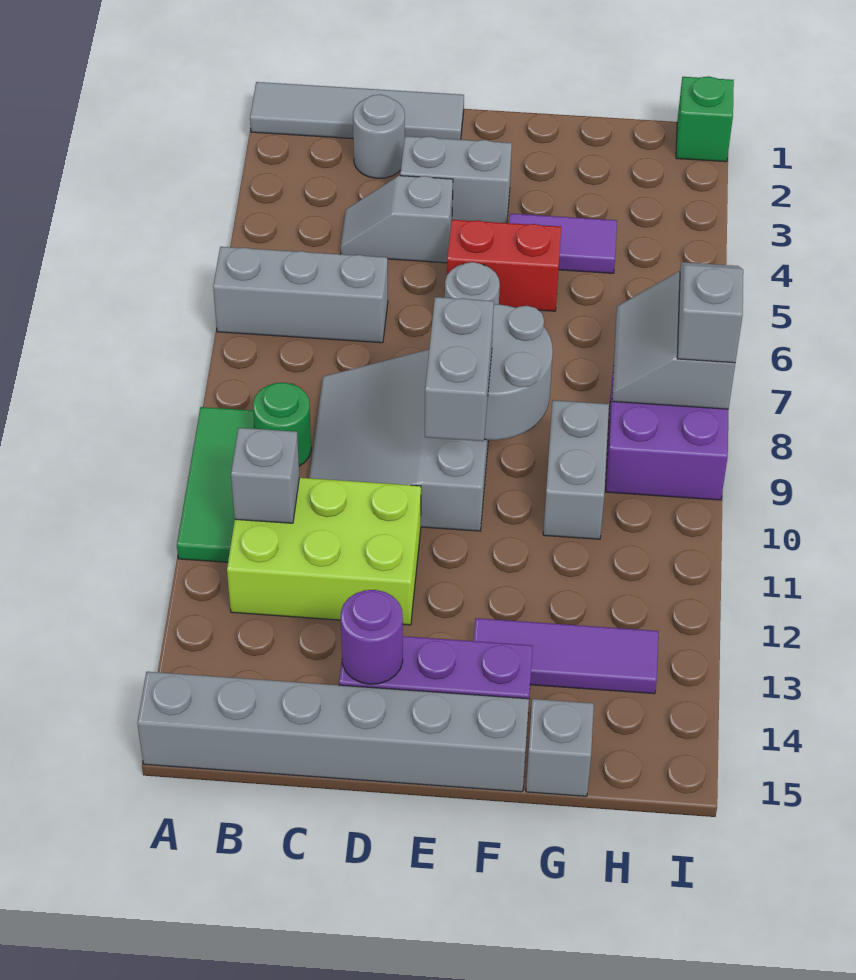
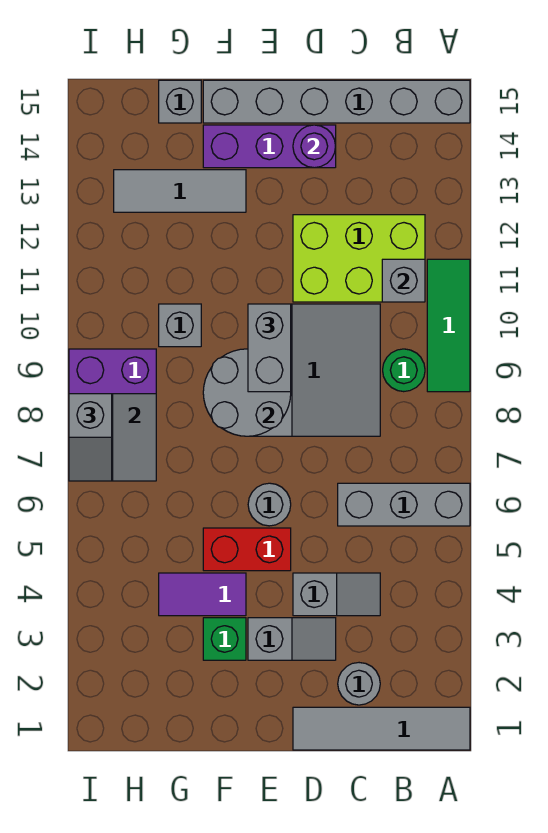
grey 1x2 brick [400,136,512,223] -> grey 1x2 slope [248,618,336,660]
purple 1x3 tile [474,618,658,694] -> grey 1x3 tile [114,170,246,212]
grey 1x2 brick [543,400,609,539] -> grey 1x1 brick [159,304,201,347]
green 1x1 brick [676,76,734,162] -> green 1x1 brick moved to [203,618,246,660]

